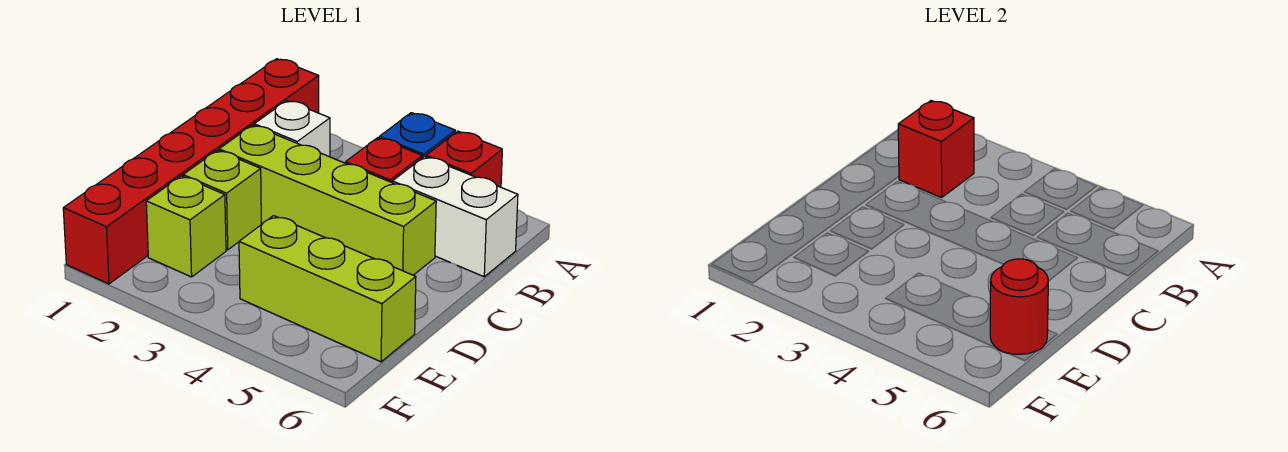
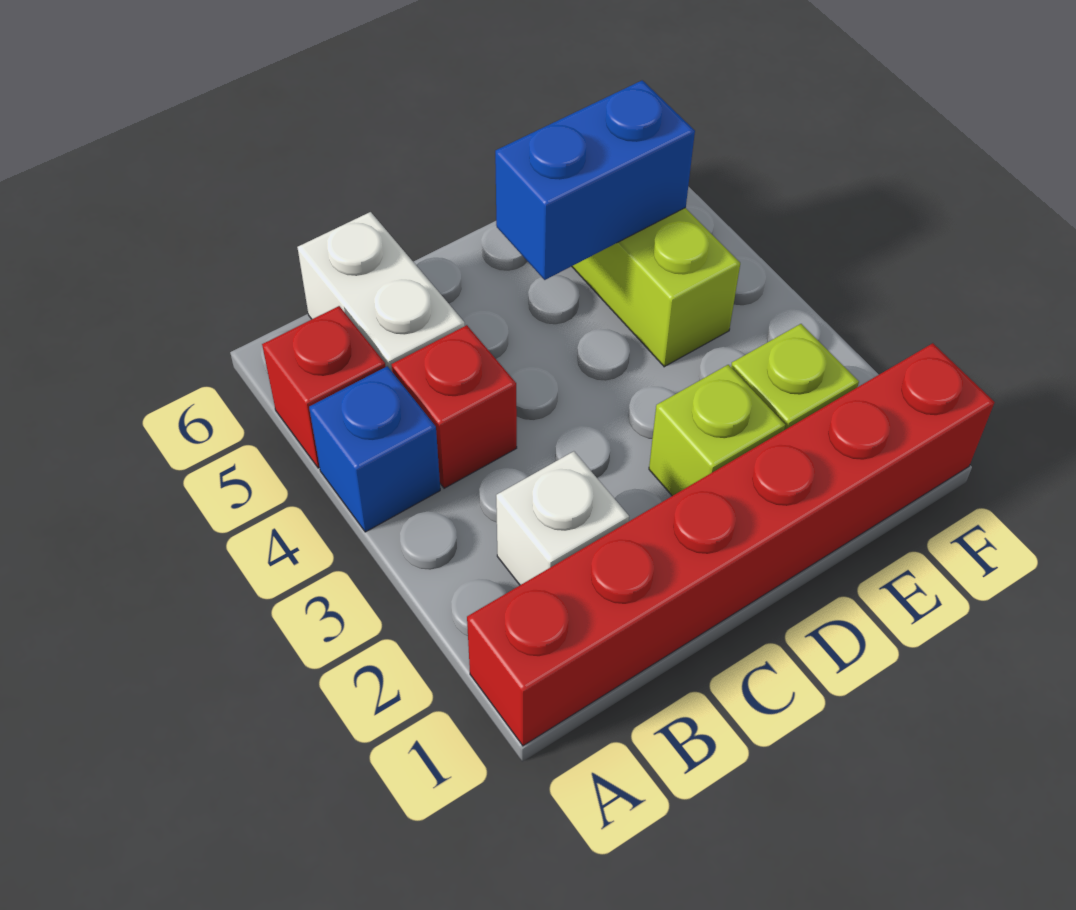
red 1x1 brick [898,101,974,198] -> none
lime 1x4 brick [219,125,436,275] -> none
none -> blue 1x2 brick [495,80,695,280]
red 1x1 round brick [990,259,1048,354] -> none

